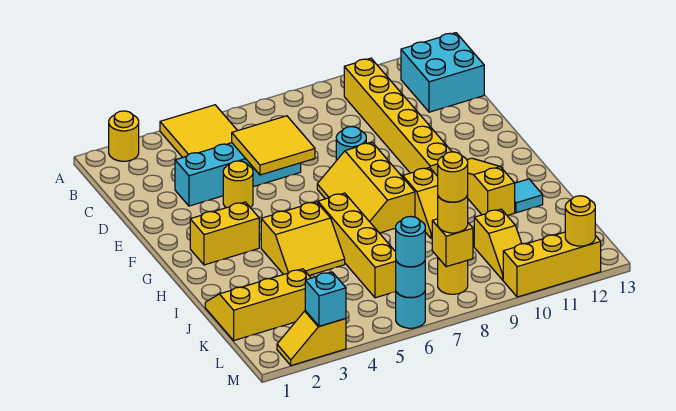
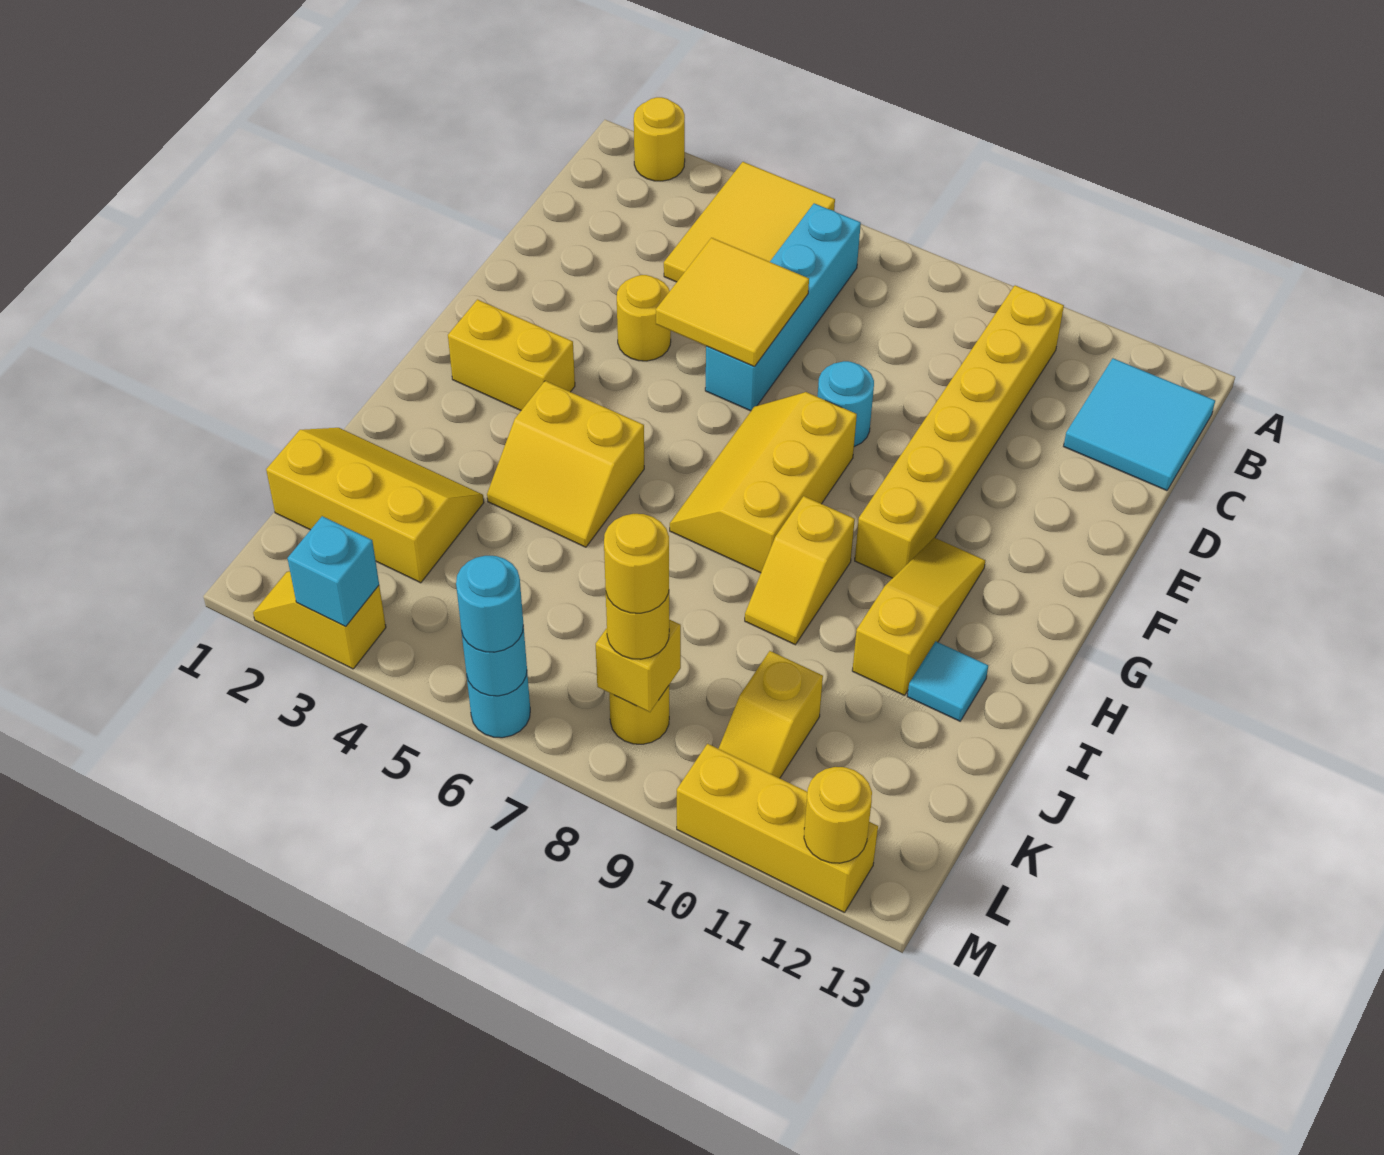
cyan 2x2 brick [401,33,484,112] -> cyan 2x2 tile [1064,358,1215,491]
cyan 1x4 brick [175,143,301,206] -> cyan 1x4 brick turned to [705,203,861,411]
yellow 1x4 brick [318,193,396,298] -> none

